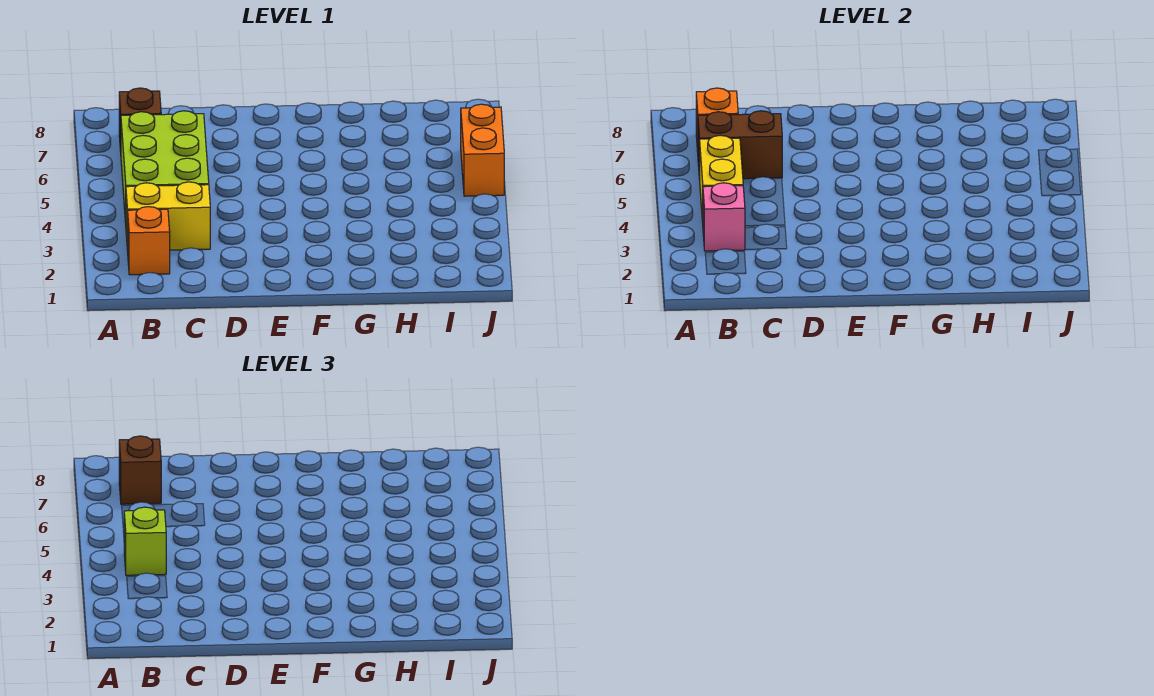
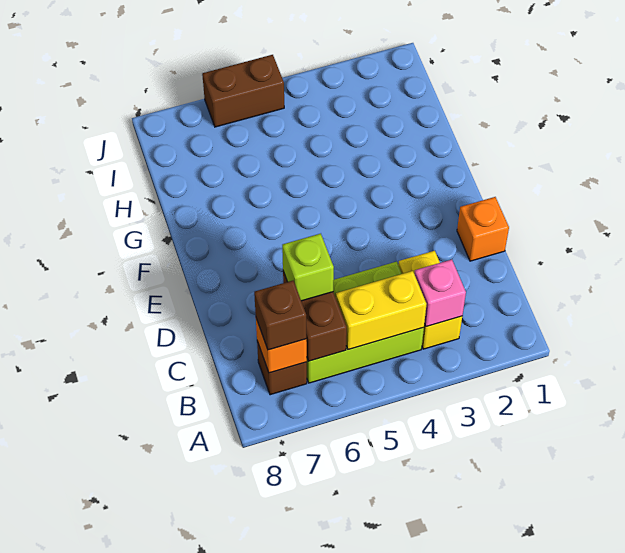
orange 1x1 brick [128,207,170,275] -> orange 1x1 brick moved to [457,197,509,261]
lime 1x1 brick [124,507,166,575] -> lime 1x1 brick moved to [282,234,334,301]
orange 1x2 brick [461,104,504,196] -> brown 1x2 brick [202,55,284,127]

